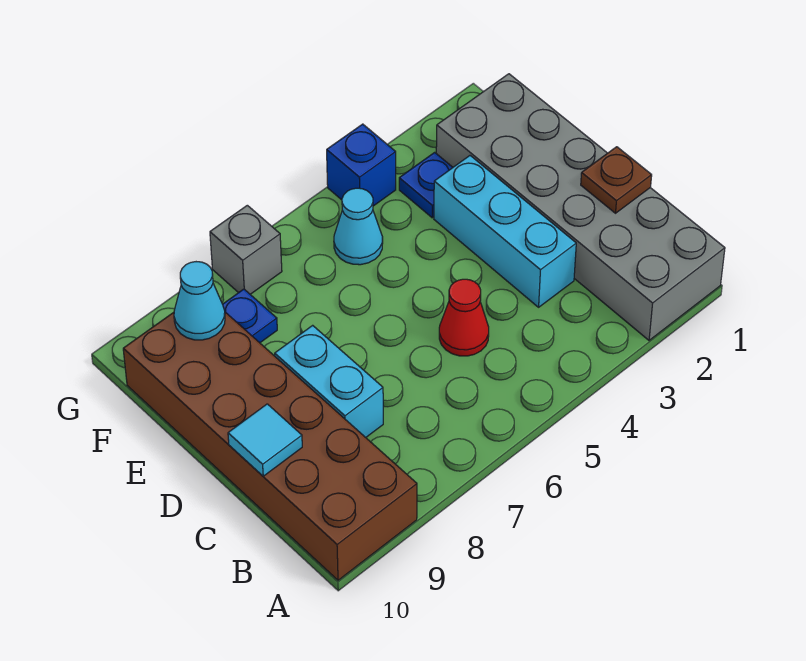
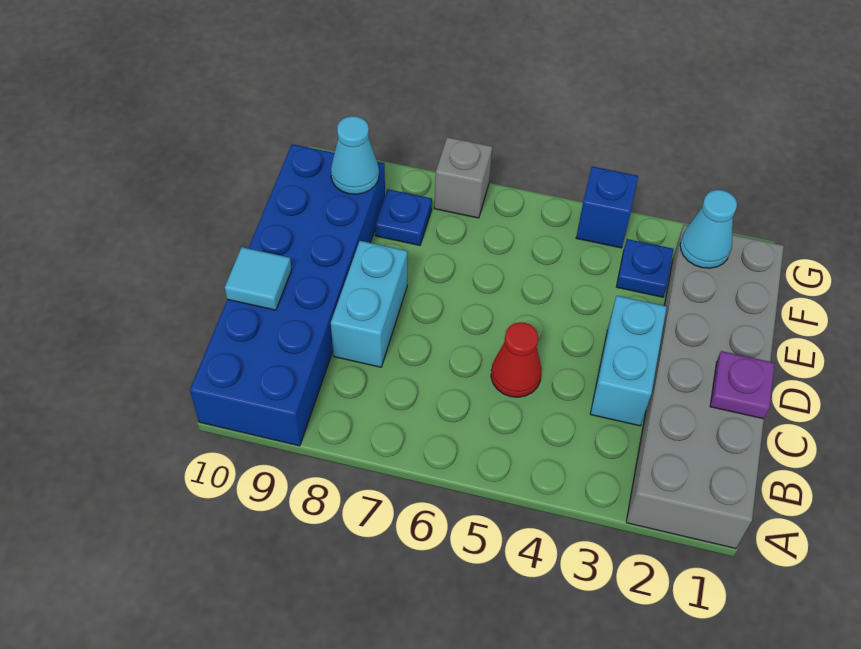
brown 2x6 brick [123,312,417,580] -> blue 2x6 brick [190,144,385,446]
brown 1x1 plate [581,147,652,213] -> purple 1x1 plate [710,351,774,419]
cyan 1x3 brick [434,156,576,307] -> cyan 1x2 brick [590,296,667,426]
cyan 1x1 cone [334,188,383,265] -> cyan 1x1 cone moved to [680,190,737,268]

